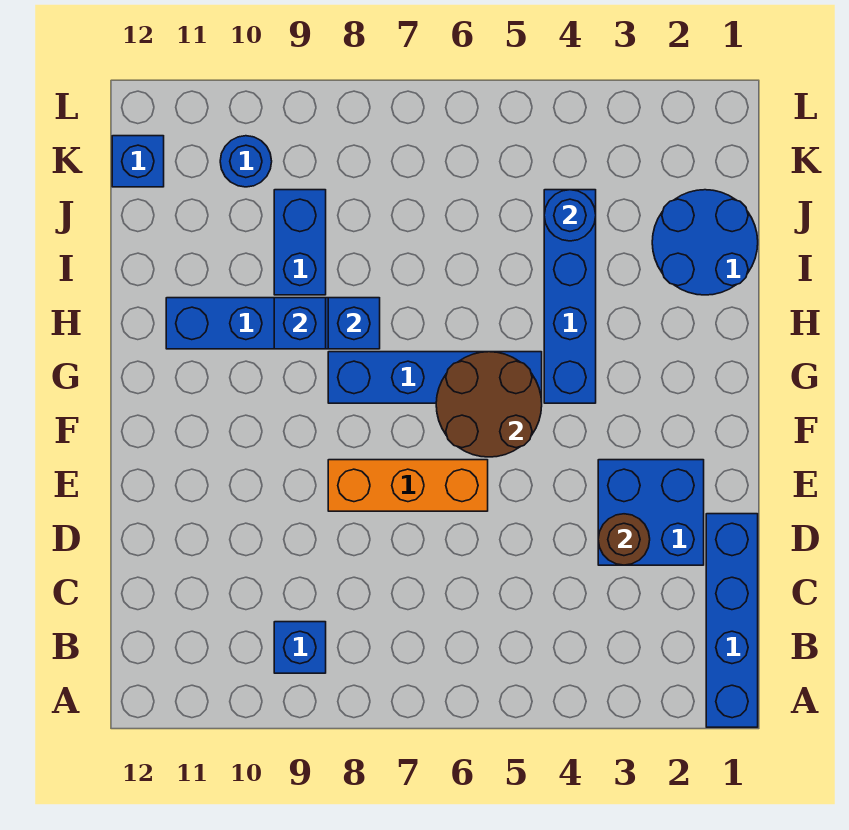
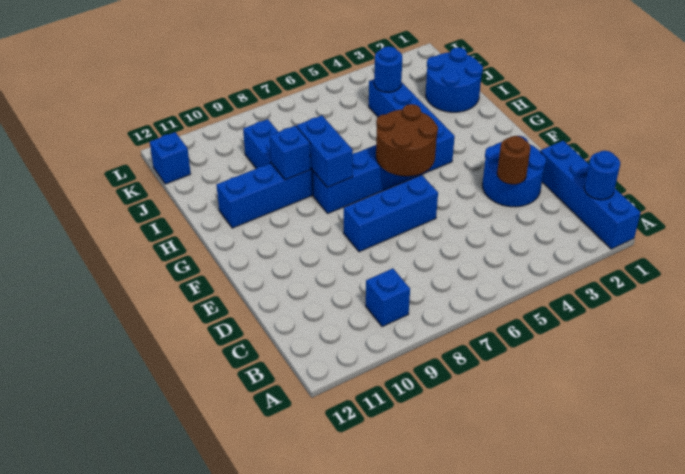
blue 2x2 brick [598,460,704,565] -> blue 2x2 round brick [482,136,546,207]
orange 1x3 brick [328,460,488,511] -> blue 1x3 brick [344,175,438,252]
blue 1x1 brick [328,298,380,349] -> blue 1x2 brick [297,116,353,187]
blue 1x1 round brick [220,136,272,187] -> blue 1x1 round brick moved to [584,151,620,200]

